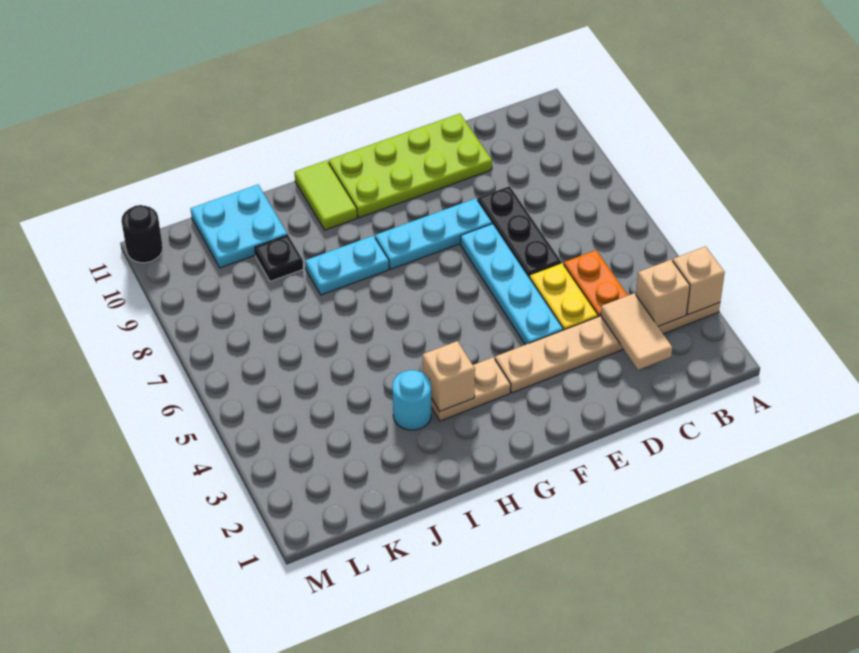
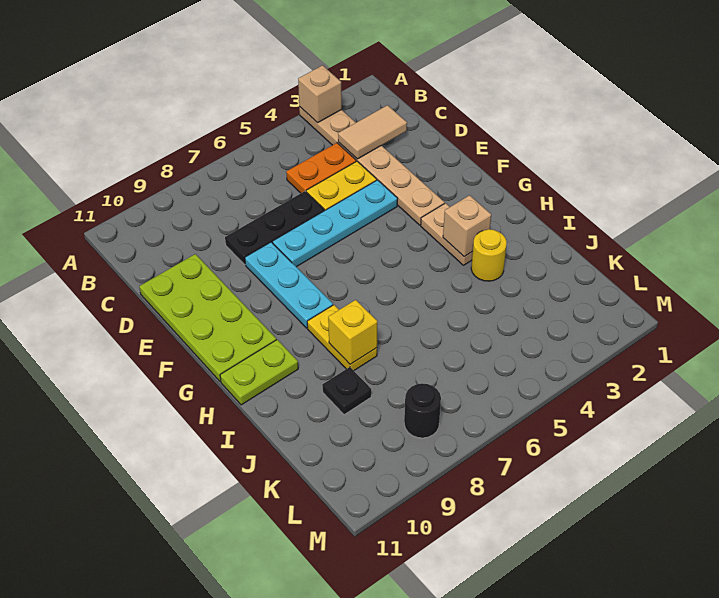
tan 1x1 brick [636,260,690,326] -> none
cyan 1x2 plate [305,236,389,295] -> yellow 1x2 plate [307,305,377,370]
lime 1x2 tile [294,160,357,230] -> lime 1x2 plate [220,340,298,405]
cyan 1x1 round brick [392,370,431,430] -> yellow 1x1 round brick [471,229,507,281]
none -> yellow 1x1 brick [328,300,377,364]
cyan 2x2 plate [191,185,288,268] -> none
black 1x1 round brick [122,205,163,263] -> black 1x1 round brick moved to [404,383,441,438]

